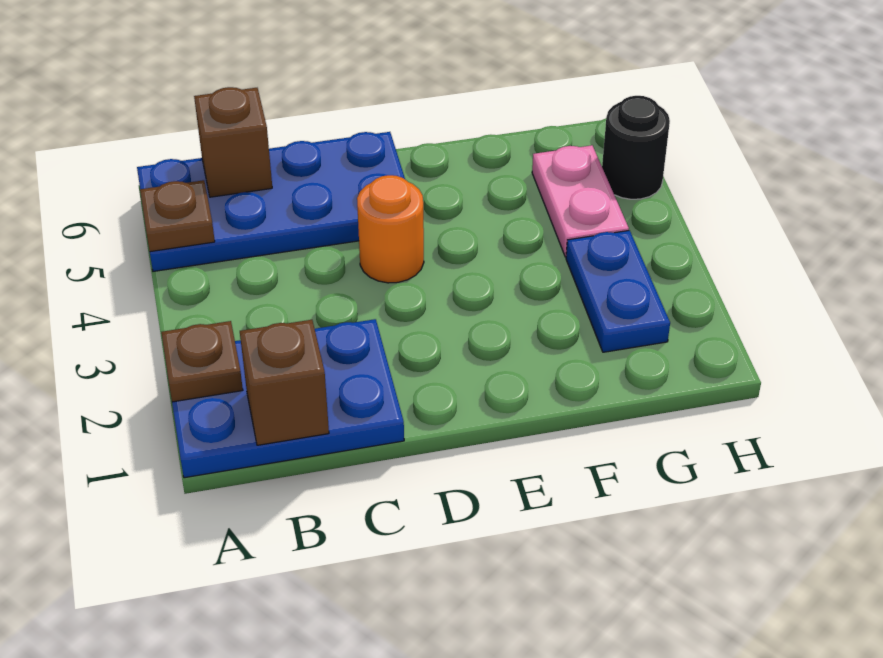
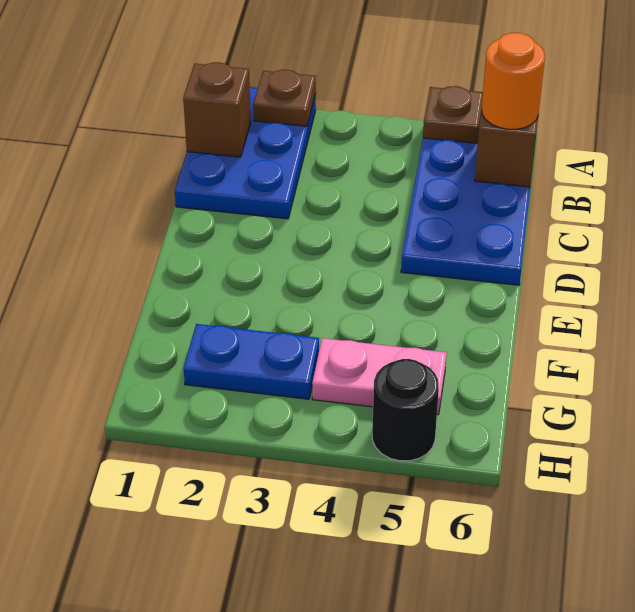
orange 1x1 round brick [357,175,424,283] -> orange 1x1 round brick moved to [482,33,545,129]

